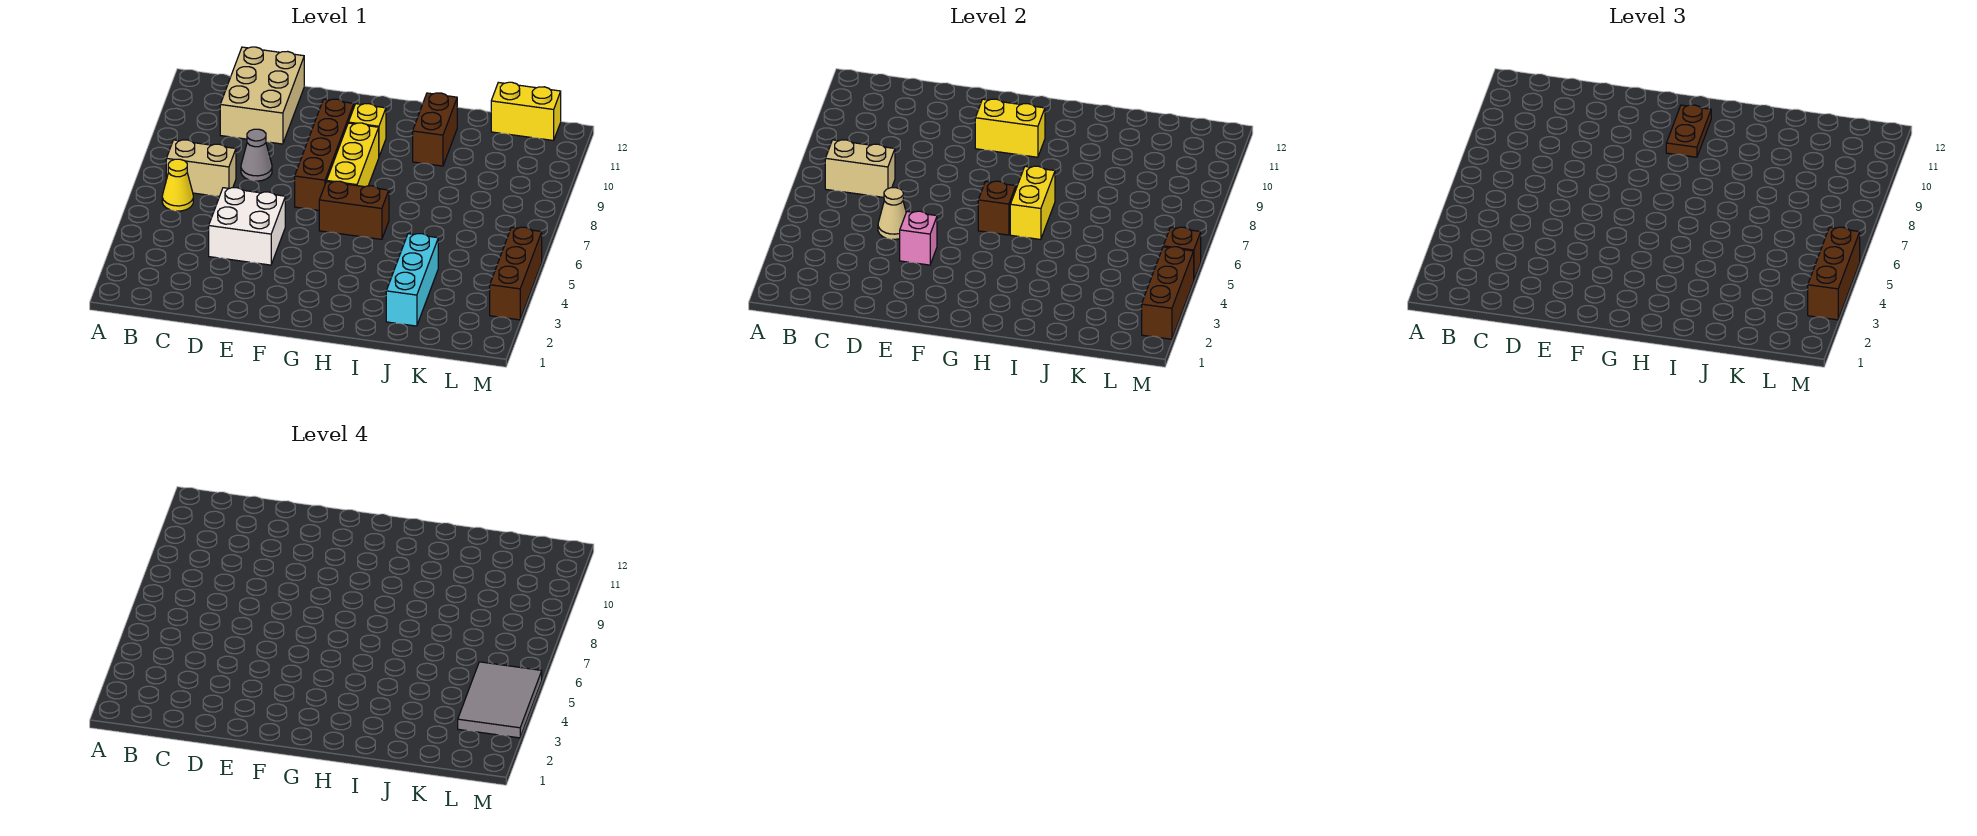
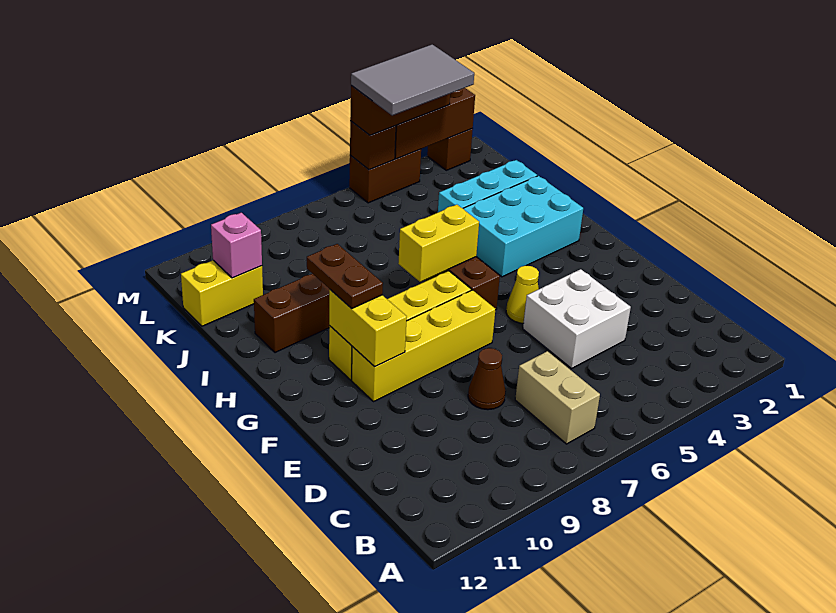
yellow 1x1 cone [162,159,193,211] -> yellow 1x1 cone moved to [506,266,539,323]
tan 1x2 brick [825,140,895,197] -> none
tan 2x3 brick [220,47,304,144] -> none
tan 1x1 cone [878,188,906,239] -> none
grey 1x1 cone [241,129,272,181] -> brown 1x1 cone [468,348,506,410]
pink 1x1 brick [900,211,937,265] -> pink 1x1 brick moved to [211,213,262,278]
brown 1x4 brick [295,99,354,210] -> yellow 1x4 brick [352,290,495,401]
brown 1x1 brick [978,181,1016,235] -> brown 1x1 brick moved to [427,129,473,170]
brown 1x2 plate [1666,105,1711,157] -> brown 1x2 plate turned to [307,244,383,309]
none -> cyan 2x3 brick [463,176,583,277]
yellow 1x2 brick [491,82,561,140] -> yellow 1x2 brick turned to [181,260,263,326]
brown 1x3 brick [490,227,542,320] -> brown 1x2 brick [349,149,421,203]

